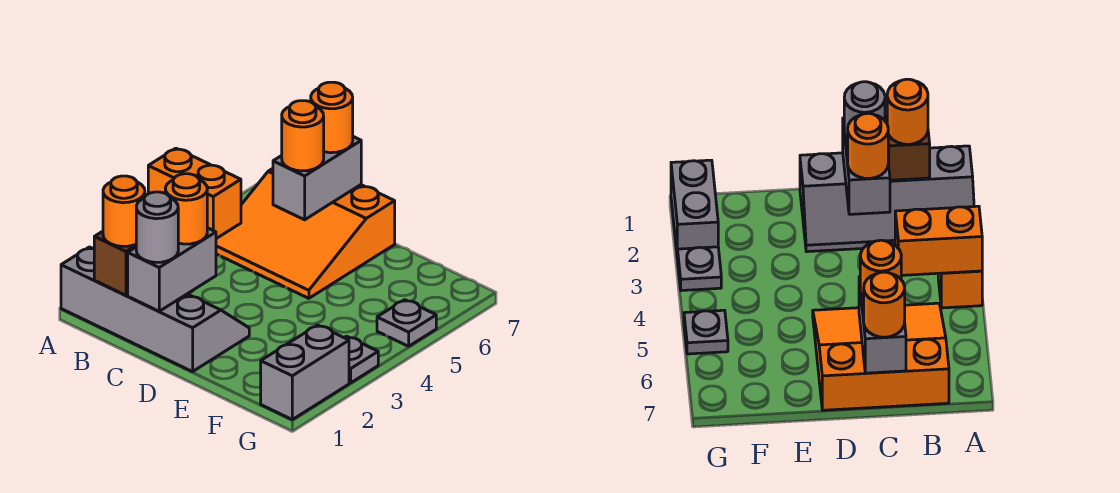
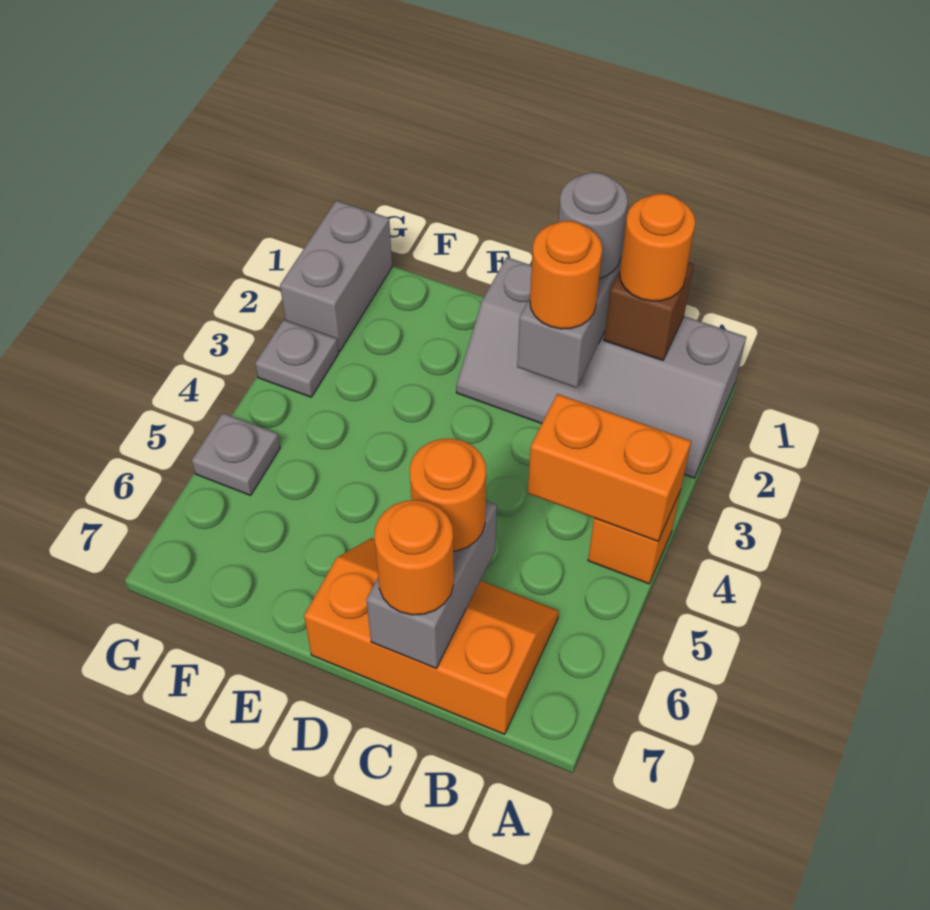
orange 3x3 slope [216,169,395,298] -> orange 2x3 slope [304,538,559,734]

